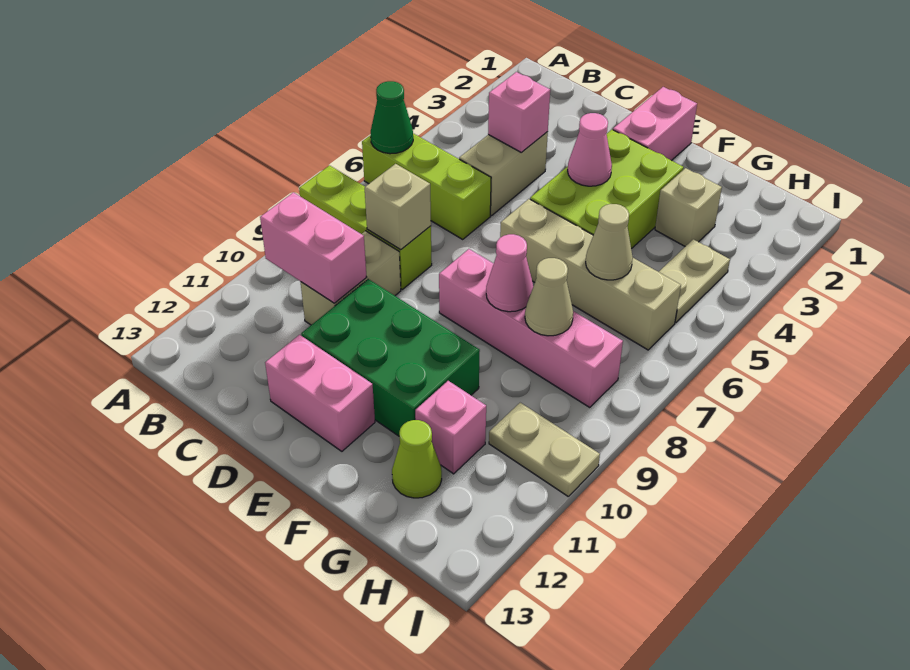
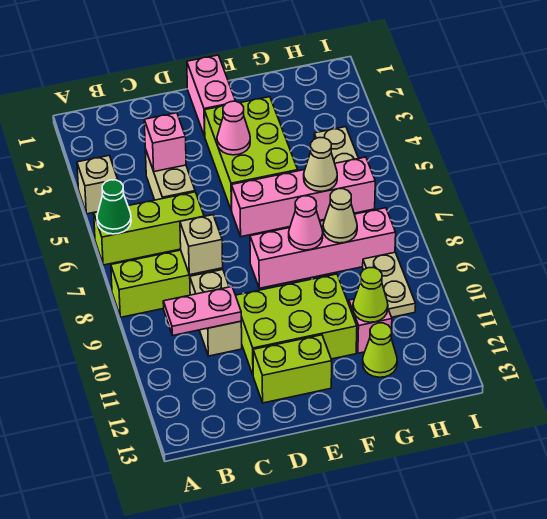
pink 1x2 brick [260,192,367,303] -> pink 1x2 plate [163,287,241,335]
green 2x3 brick [301,279,480,436] -> lime 2x3 brick [236,274,357,375]
pink 1x2 brick [265,335,375,451] -> lime 1x2 brick [253,335,332,403]
tan 1x4 brick [500,199,681,350] -> pink 1x4 brick [232,157,375,237]
tan 1x1 brick [655,168,722,246] -> tan 1x1 brick moved to [77,156,118,214]
none -> lime 1x1 cone [353,268,388,322]
tan 1x2 plate [489,403,600,496] -> tan 1x2 plate turned to [363,253,416,317]

